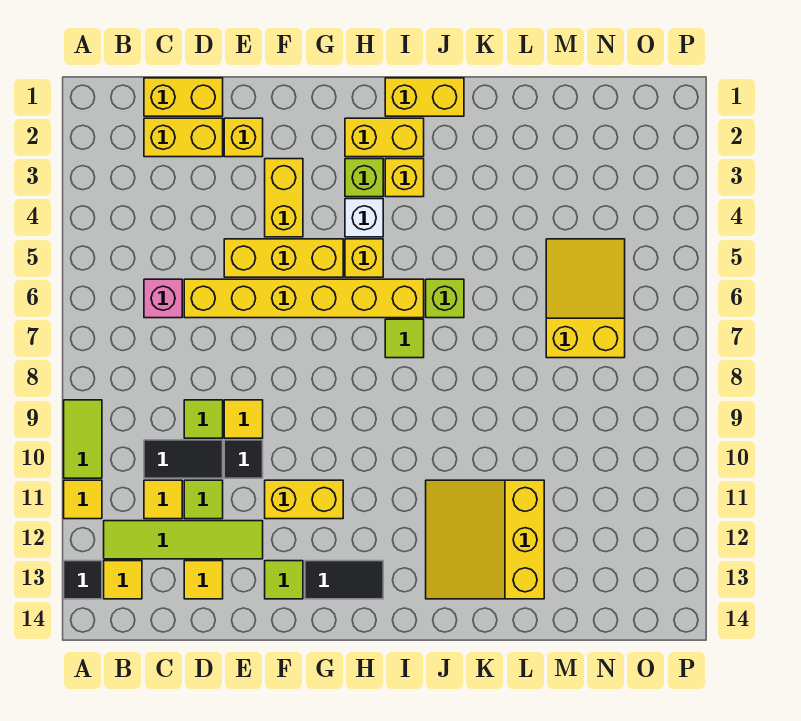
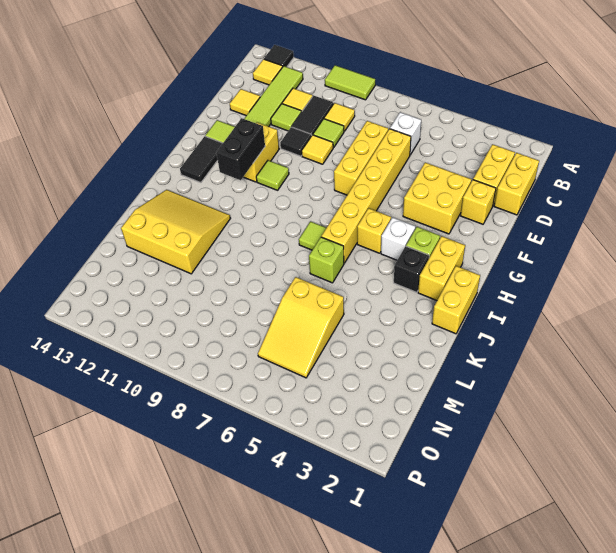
yellow 1x1 tile [64,480,102,519] -> yellow 1x1 tile moved to [324,103,355,131]
pink 1x1 brick [144,279,182,318] -> white 1x1 brick [390,112,421,155]
yellow 1x3 brick [224,239,343,277] -> yellow 1x3 brick moved to [334,121,388,195]
yellow 1x2 brick [265,159,303,237] -> yellow 2x2 brick [403,162,471,234]
none -> lime 1x1 tile [256,160,289,190]
none -> black 1x2 brick [216,118,265,180]
yellow 1x1 brick [385,159,424,197] -> black 1x1 brick [394,246,429,292]
yellow 2x3 slope [546,239,625,358] -> yellow 2x3 slope turned to [258,277,344,378]

